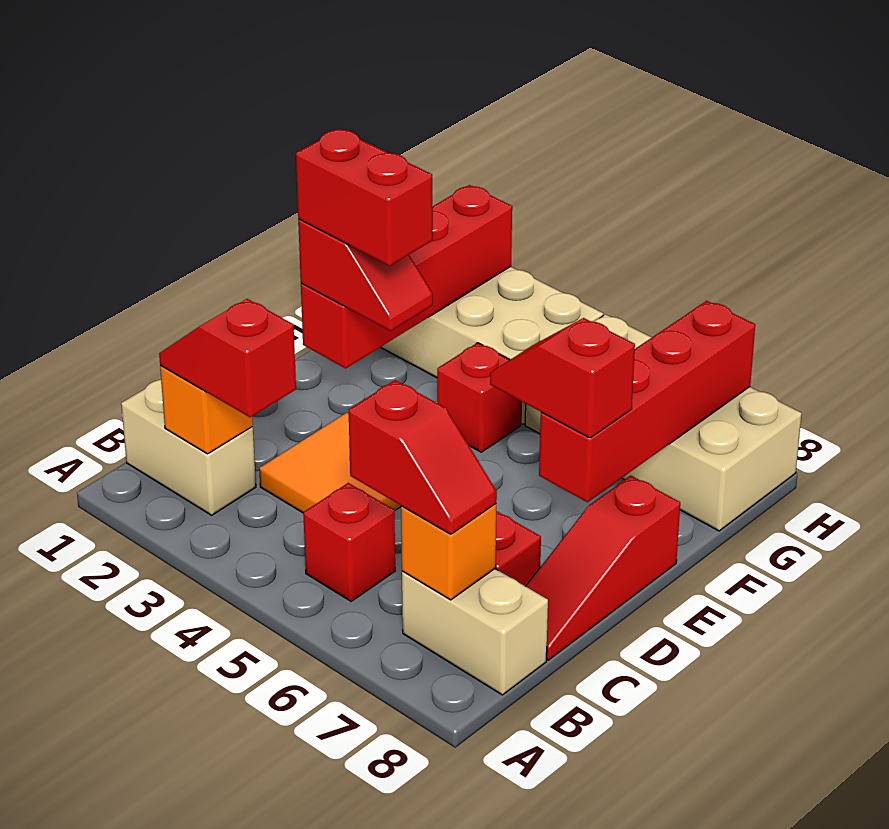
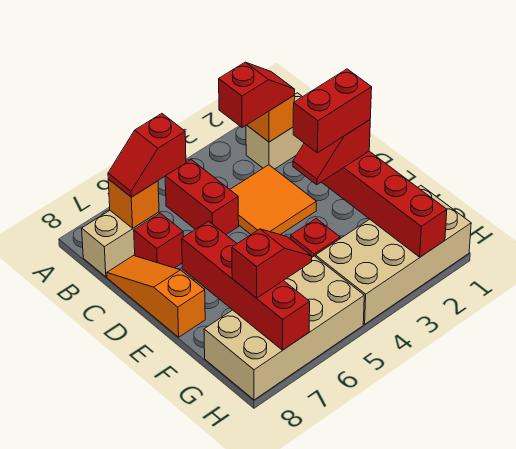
red 1x1 brick [303,483,395,601] -> red 1x2 brick [165,160,239,235]
red 1x3 slope [526,476,680,660] -> orange 1x3 slope [107,256,205,337]
red 1x2 slope [490,318,635,438] -> red 1x2 slope moved to [232,229,312,298]

